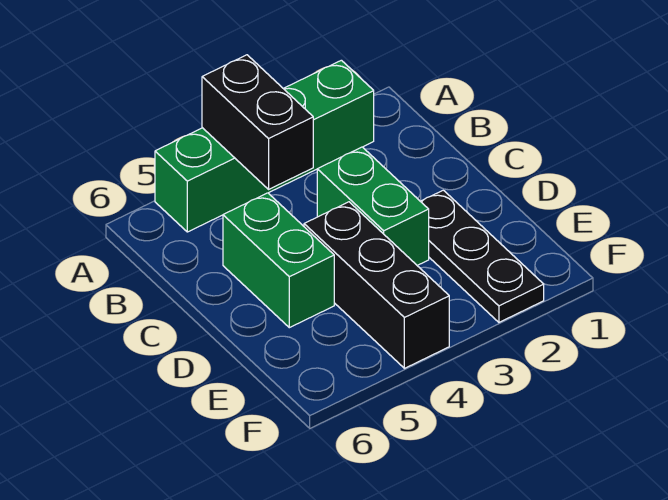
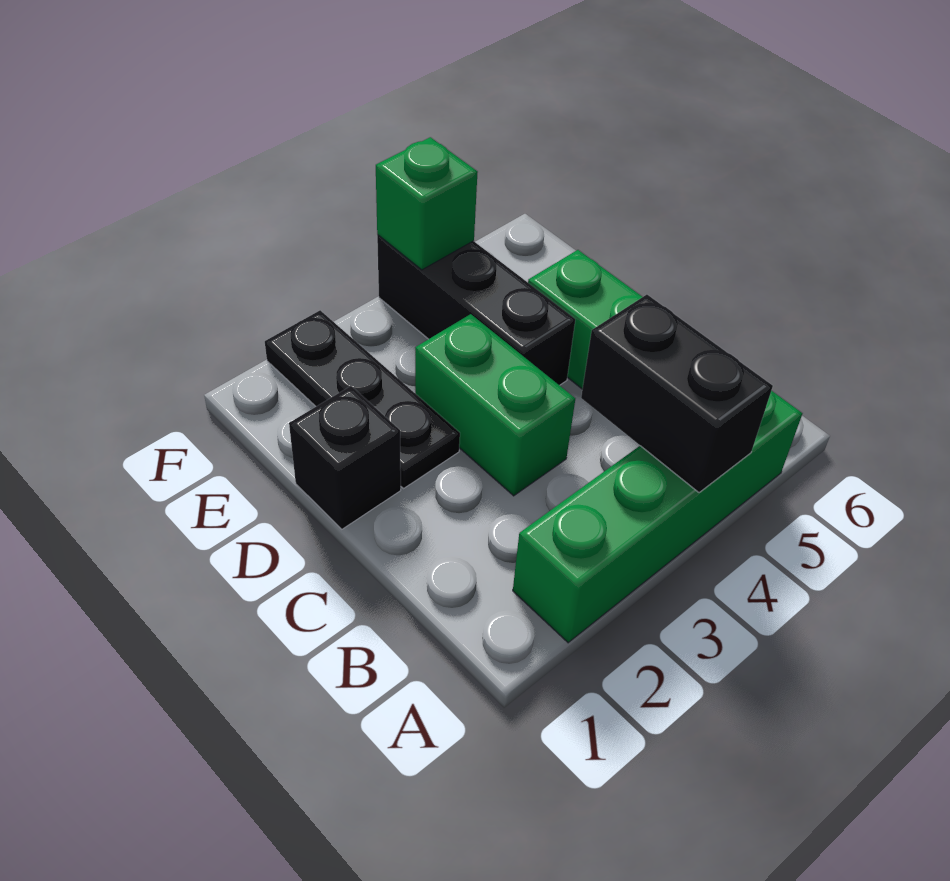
none -> black 1x1 brick [289,386,401,529]
none -> green 1x1 brick [376,137,478,270]

